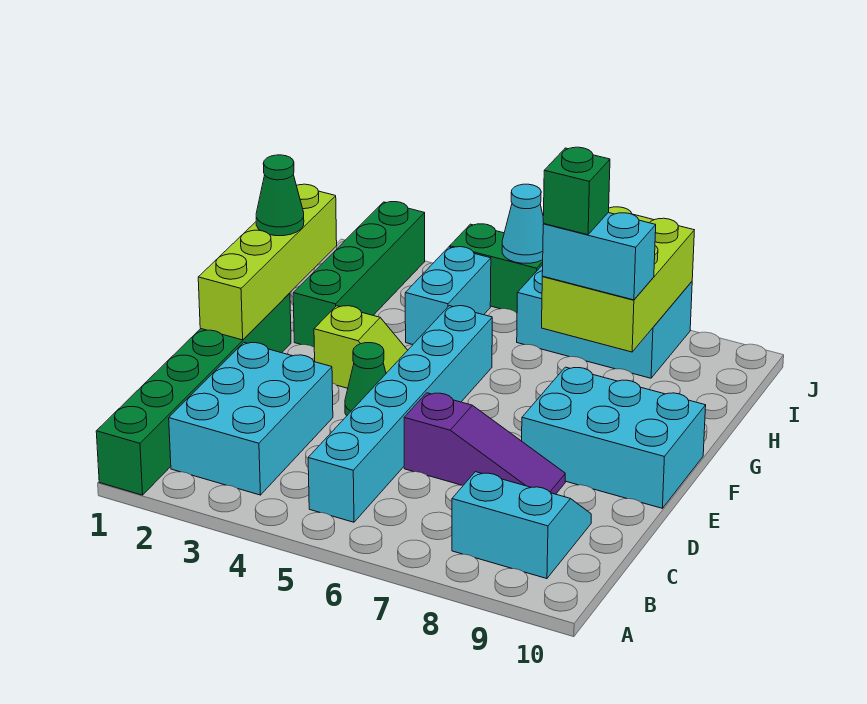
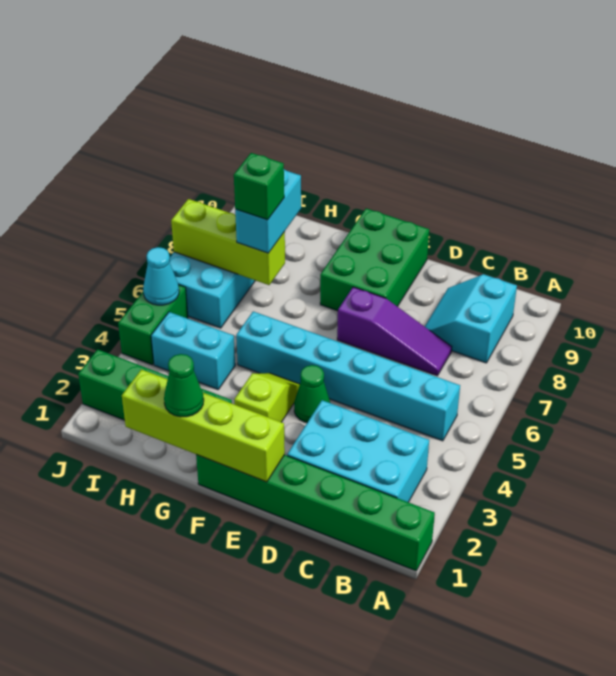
purple 1x3 slope [404,393,565,494] -> purple 1x3 slope turned to [337,287,452,376]
cyan 2x3 brick [522,367,706,508] -> green 2x3 brick [320,209,429,311]
lime 2x3 brick [542,207,694,352] -> lime 1x3 brick [171,199,285,285]

